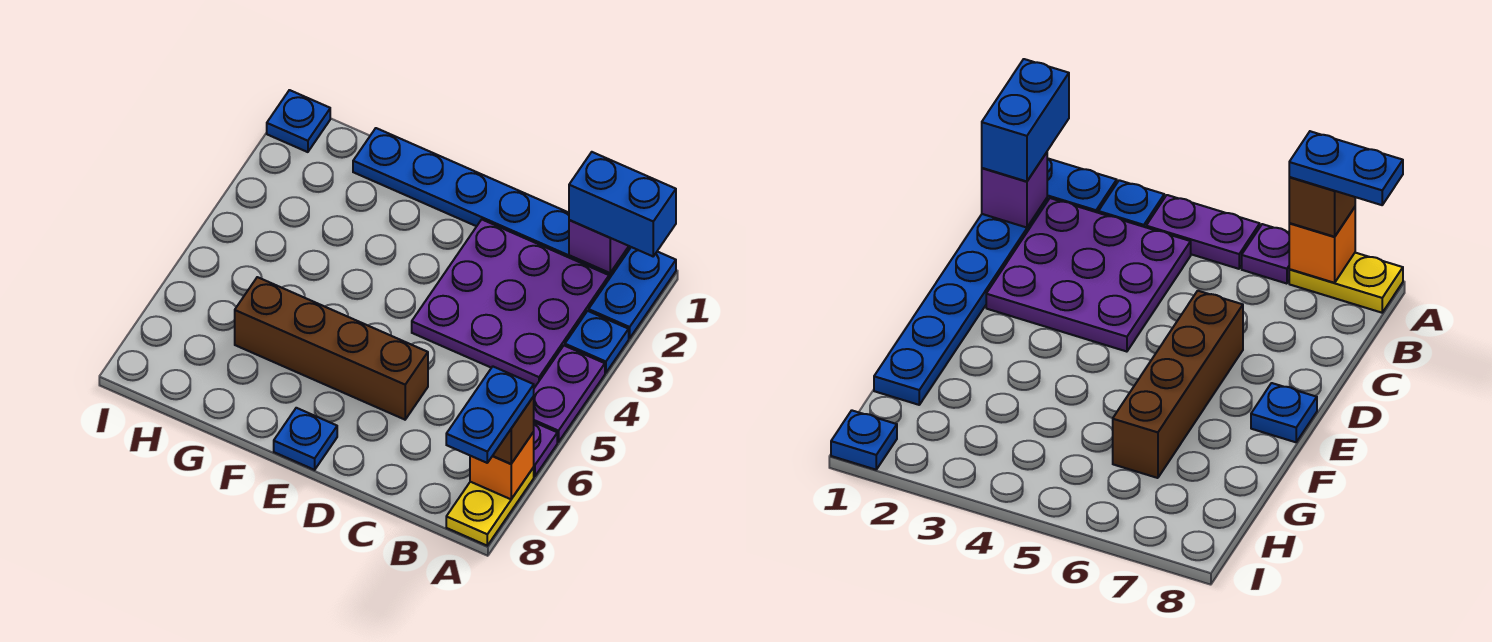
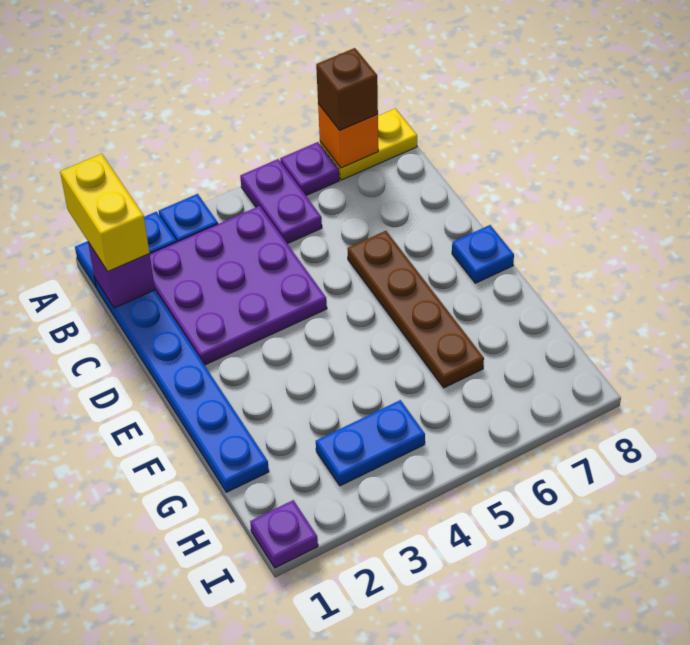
blue 1x2 brick [569,152,676,256] -> yellow 1x2 brick [60,154,149,272]
purple 1x2 plate [533,346,605,442] -> purple 1x2 plate turned to [240,159,322,244]
blue 1x2 plate [446,367,534,463] -> blue 1x2 plate moved to [316,400,425,486]
brown 1x4 brick [235,277,428,420] -> brown 1x4 plate [347,231,484,388]
blue 1x1 plate [267,90,330,152] -> purple 1x1 plate [250,500,318,568]

